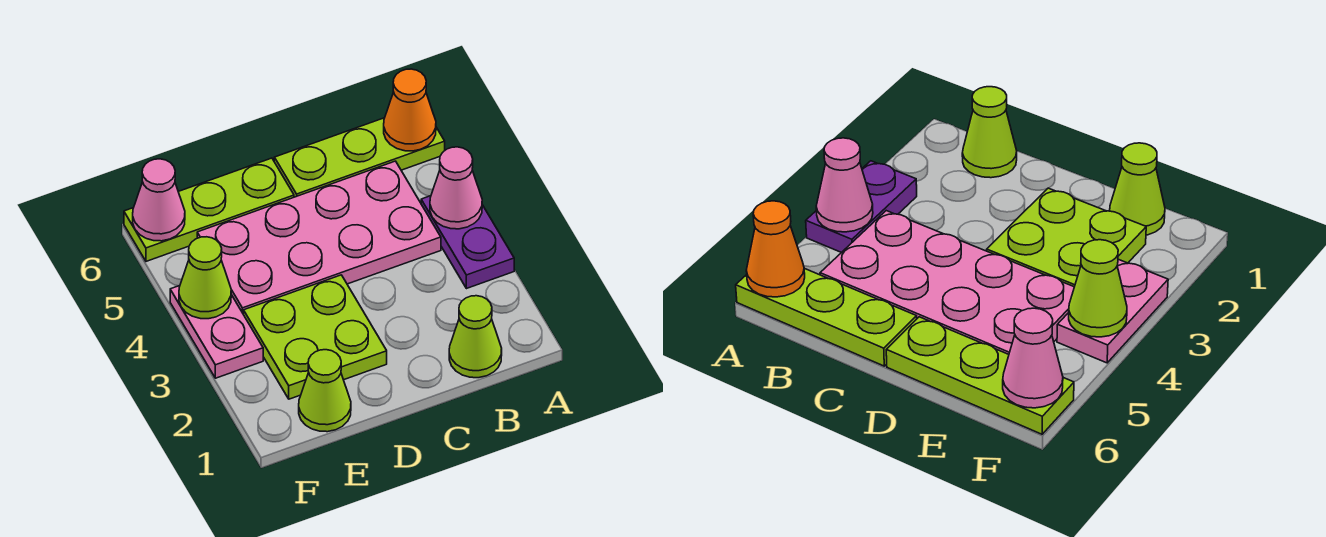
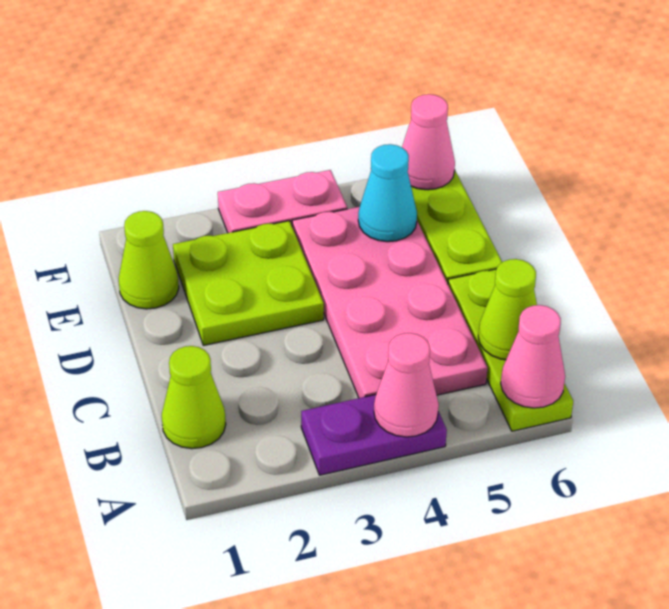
orange 1x1 cone [384,69,436,151] -> pink 1x1 cone [501,305,565,408]
none -> cyan 1x1 cone [358,144,417,242]
lime 1x1 cone [179,237,231,319] -> lime 1x1 cone moved to [478,259,537,360]

